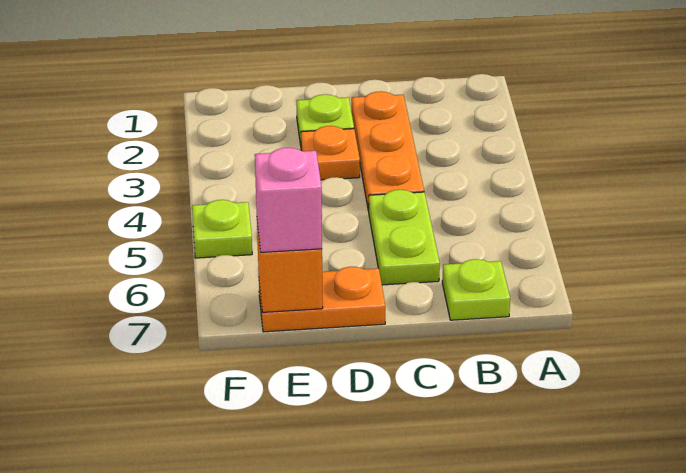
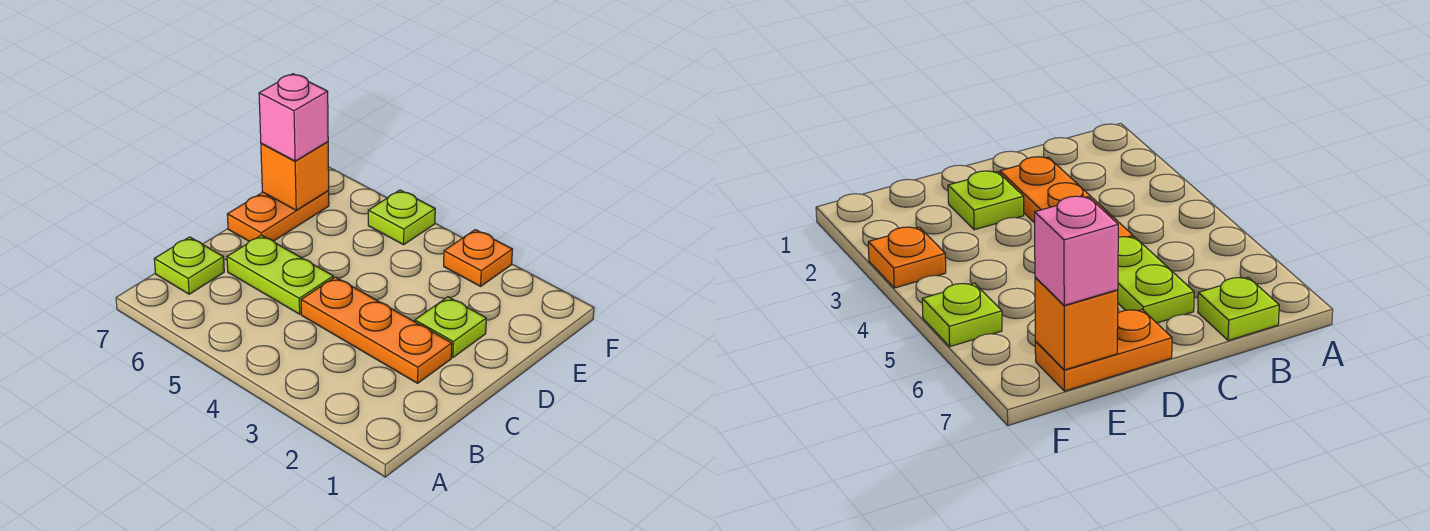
orange 1x1 plate [301,126,360,180] -> orange 1x1 plate moved to [444,230,513,286]

